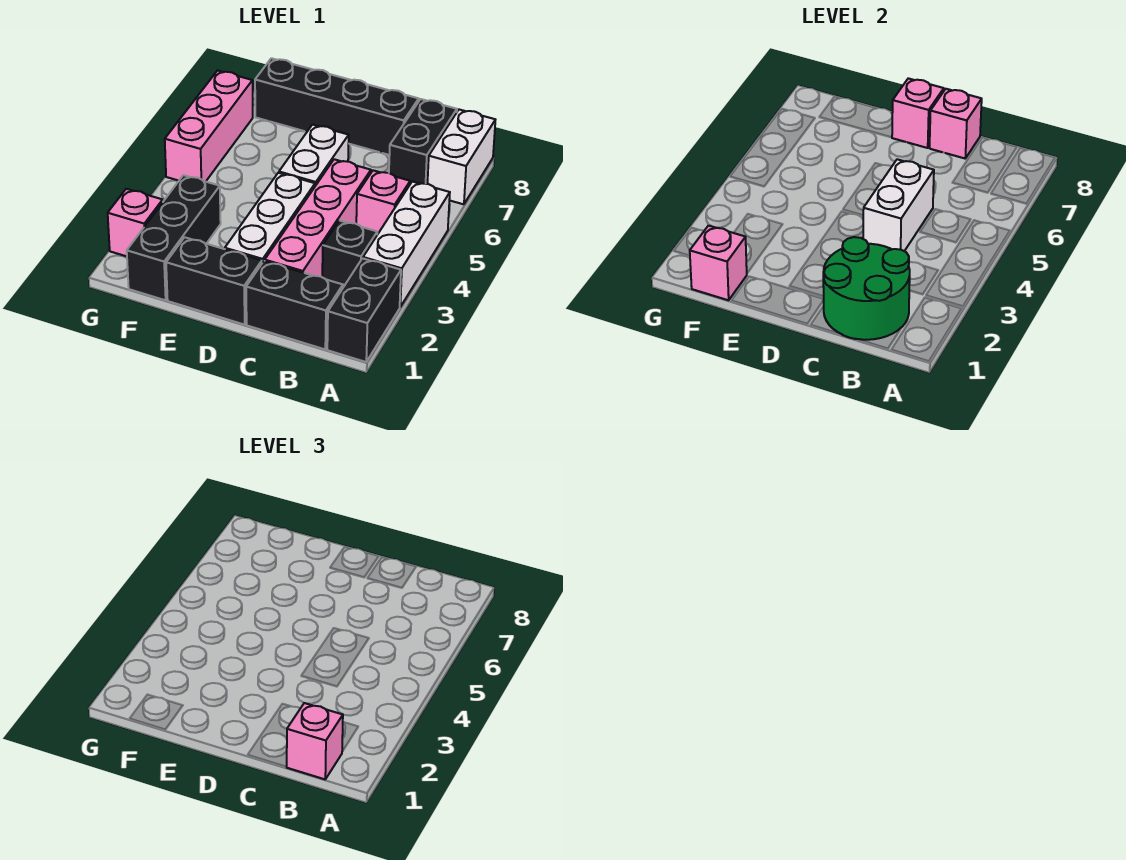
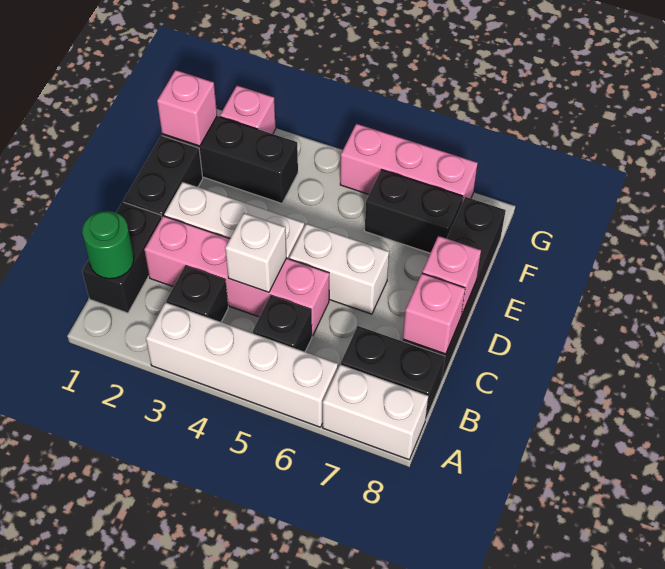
black 1x2 brick [327,258,401,362] -> black 1x2 brick moved to [365,170,463,253]
white 1x3 brick [363,181,450,307] -> white 1x4 brick [146,302,338,427]
green 2x2 round brick [823,237,910,340] -> green 1x1 round brick [82,211,134,279]
pink 1x1 brick [287,703,343,779] -> none
pink 1x1 brick [356,170,410,235] -> black 1x1 brick [252,295,312,352]
white 1x2 brick [863,159,934,251] -> white 1x1 brick [225,213,286,292]

